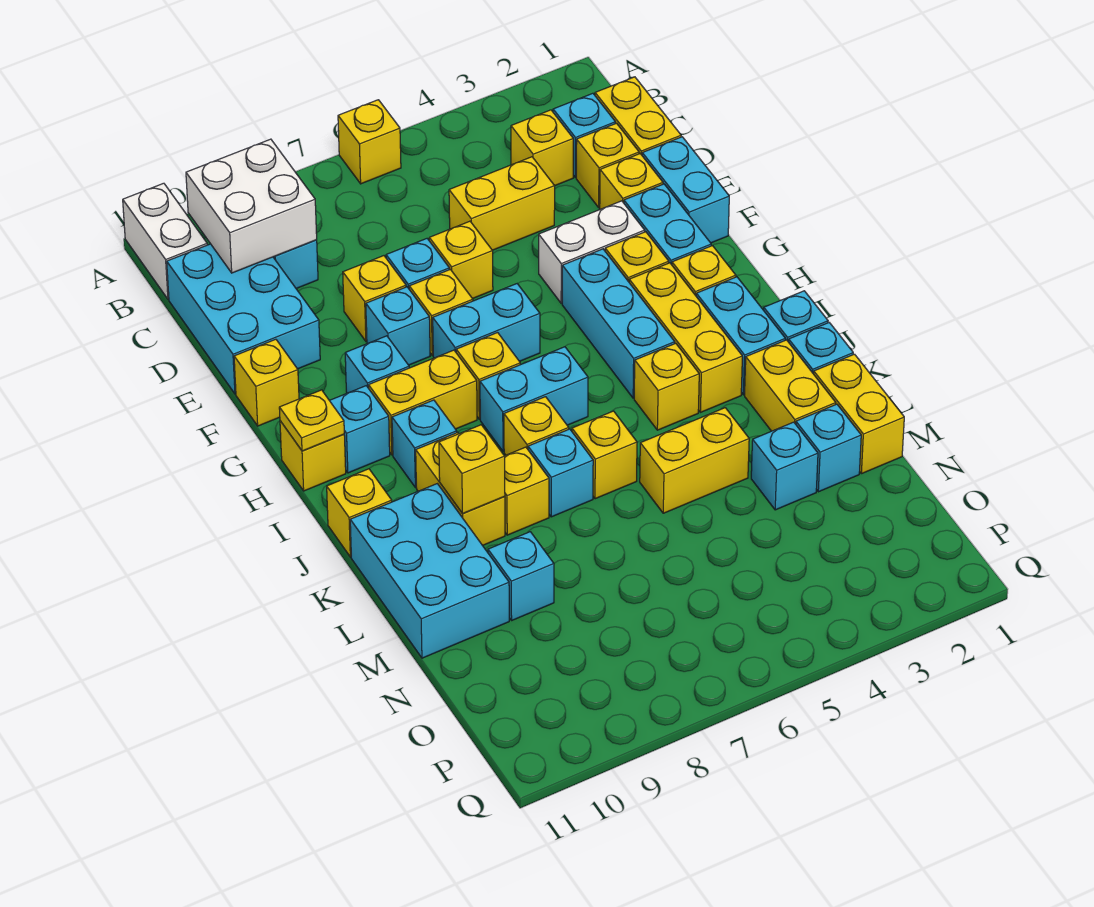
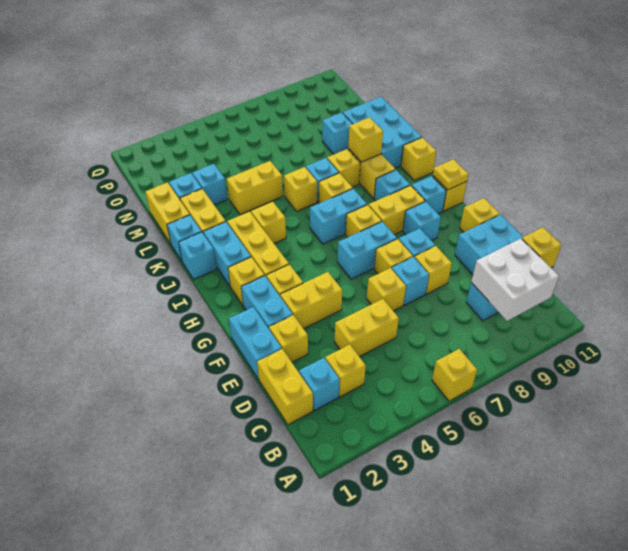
white 1x2 brick [123,183,207,299] -> none
yellow 1x1 brick [576,123,639,208] -> yellow 1x1 brick moved to [522,227,561,268]
white 1x2 brick [539,201,645,303] -> yellow 1x2 brick [280,272,342,329]
cyan 1x3 brick [562,249,675,398] -> none

